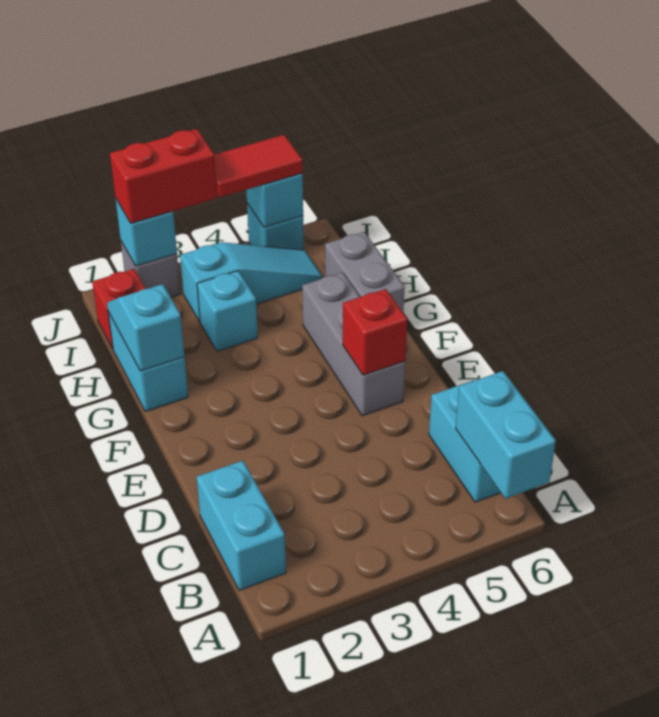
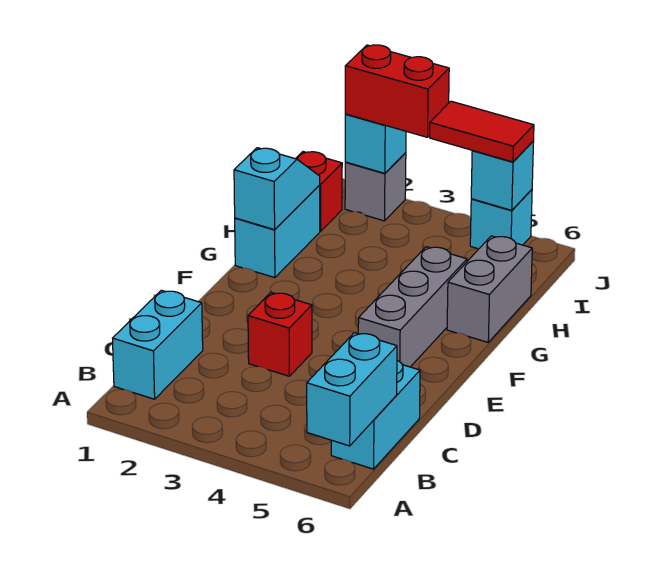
red 1x1 brick [343,289,407,375] -> red 1x1 brick moved to [248,293,312,376]
cyan 1x1 brick [197,271,258,351] -> none
cyan 1x3 slope [180,242,322,322] -> none

